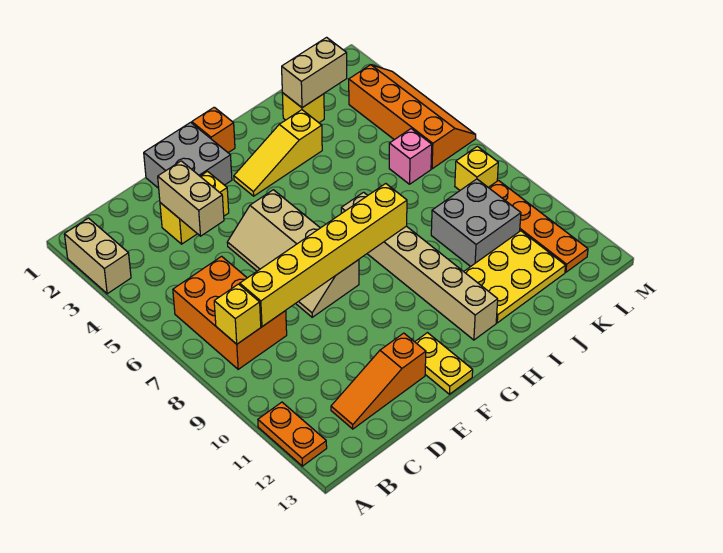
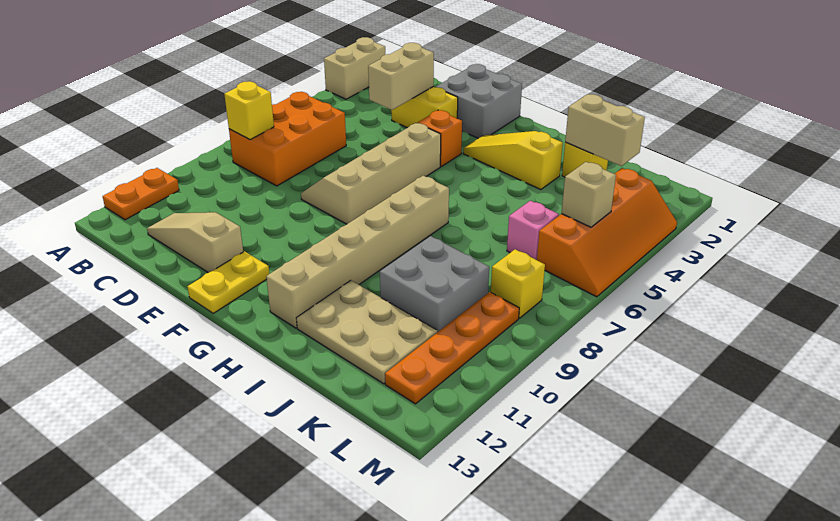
yellow 1x6 brick [240,184,407,327] -> none
orange 1x3 slope [331,333,426,429] -> tan 1x3 slope [147,212,243,273]
orange 1x1 brick [192,107,235,153] -> orange 1x1 brick moved to [418,110,462,166]
yellow 2x3 plate [464,231,566,323] -> tan 2x3 plate [296,280,437,384]
none -> tan 1x1 brick [562,162,616,227]

